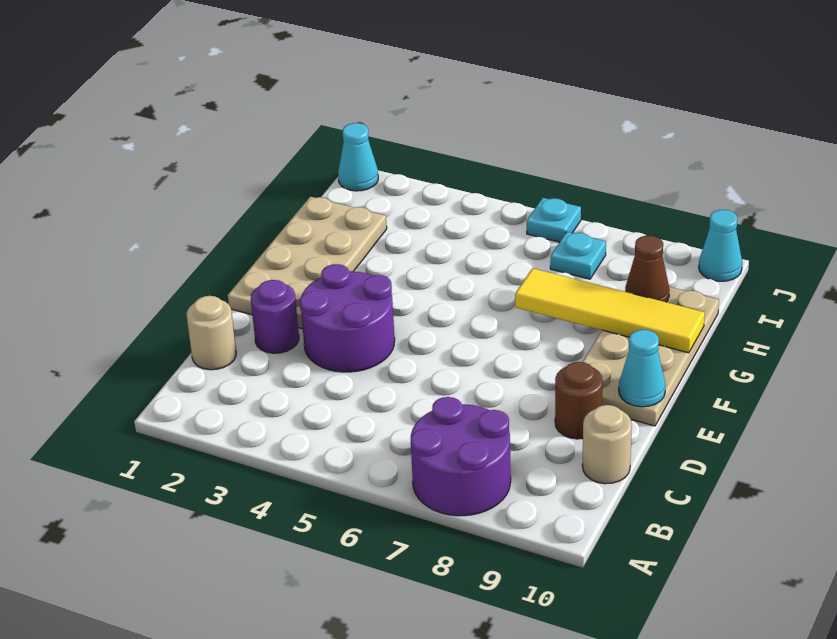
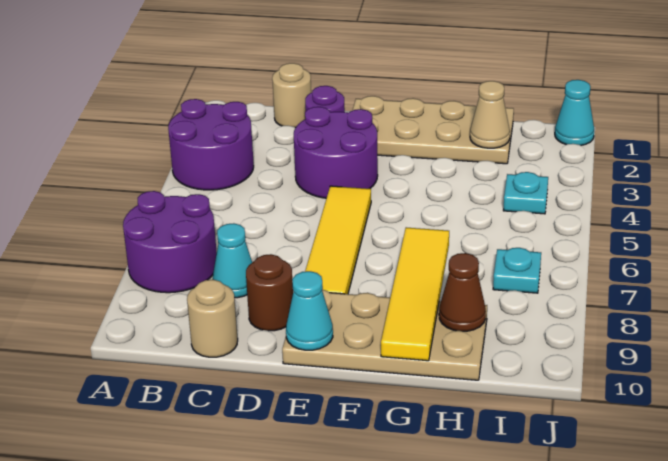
none -> purple 2x2 round brick [168,99,254,190]
none -> yellow 1x4 tile [305,186,371,294]
none -> tan 1x1 cone [470,81,510,148]
cyan 1x1 plate [527,198,581,242] -> cyan 1x1 plate moved to [503,172,548,214]
cyan 1x1 cone [699,210,742,281] -> cyan 1x1 cone moved to [212,223,252,298]

